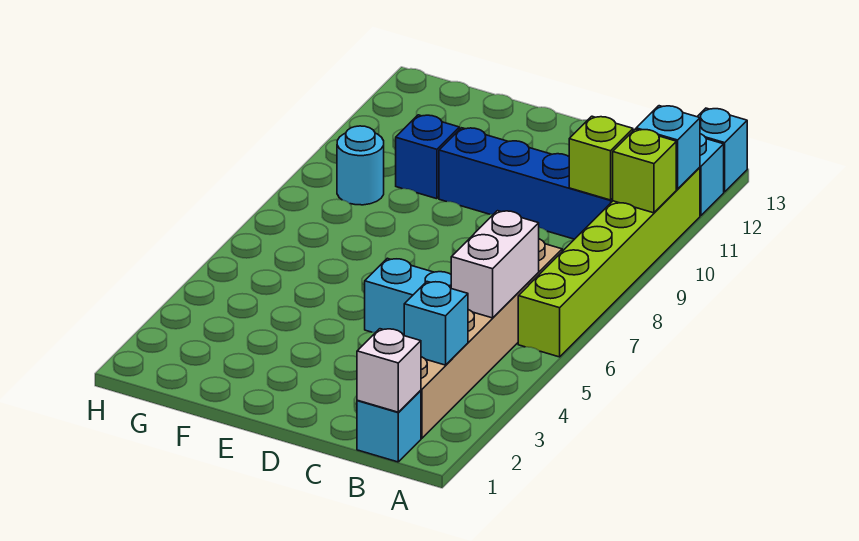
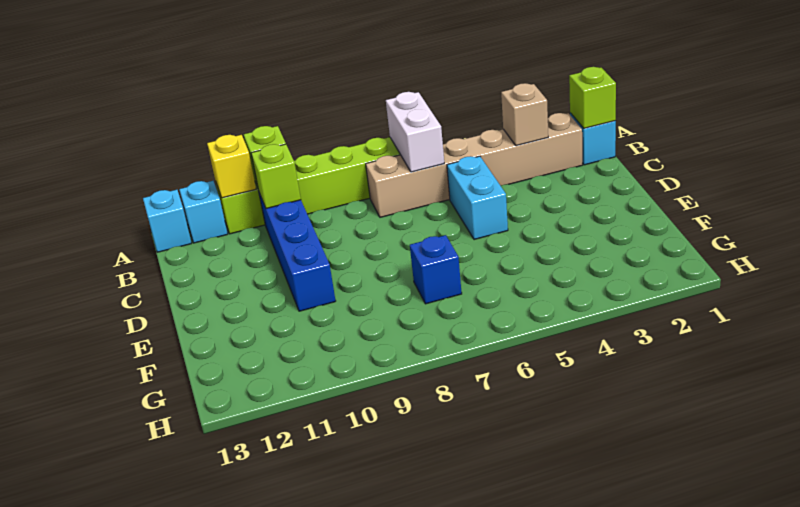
cyan 1x1 brick [636,106,700,189] -> yellow 1x1 brick [207,135,256,198]
white 1x1 brick [357,329,421,412] -> lime 1x1 brick [569,67,616,128]
cyan 1x1 brick [404,282,468,365] -> tan 1x1 brick [501,83,548,146]
white 1x2 brick [451,211,539,318] -> white 1x2 brick turned to [386,92,444,172]
blue 1x1 brick [396,115,459,199] -> blue 1x1 brick moved to [410,235,462,304]
cyan 1x1 round brick [337,126,384,205] -> none

